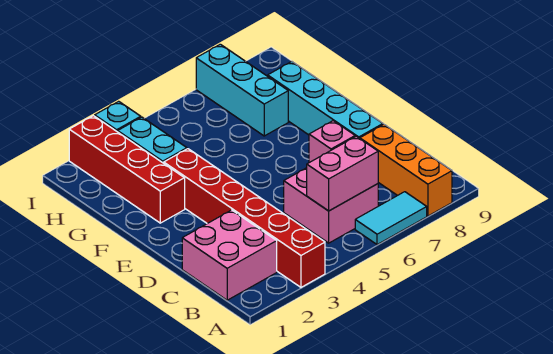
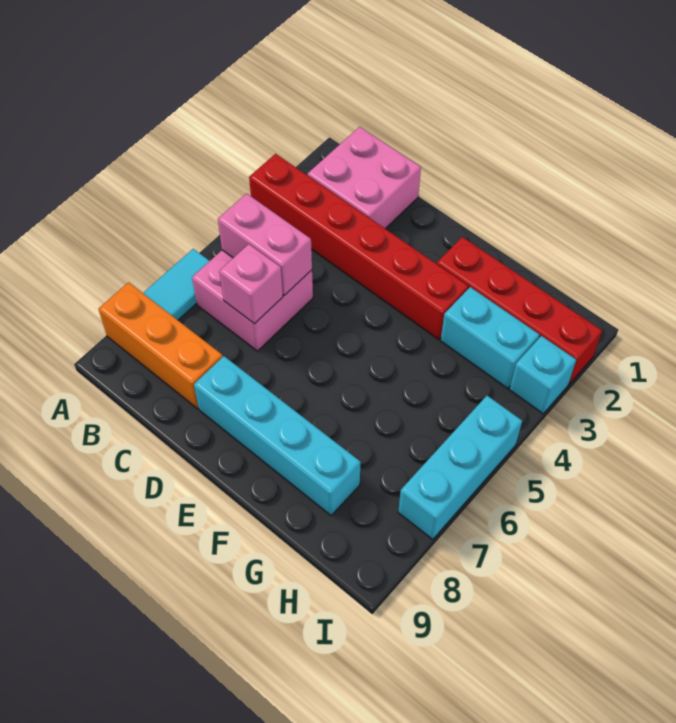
pink 1x2 brick [307,136,378,211] -> pink 1x2 brick turned to [218,193,312,295]
cyan 1x3 brick [196,44,288,136] -> cyan 1x3 brick turned to [398,396,522,539]

